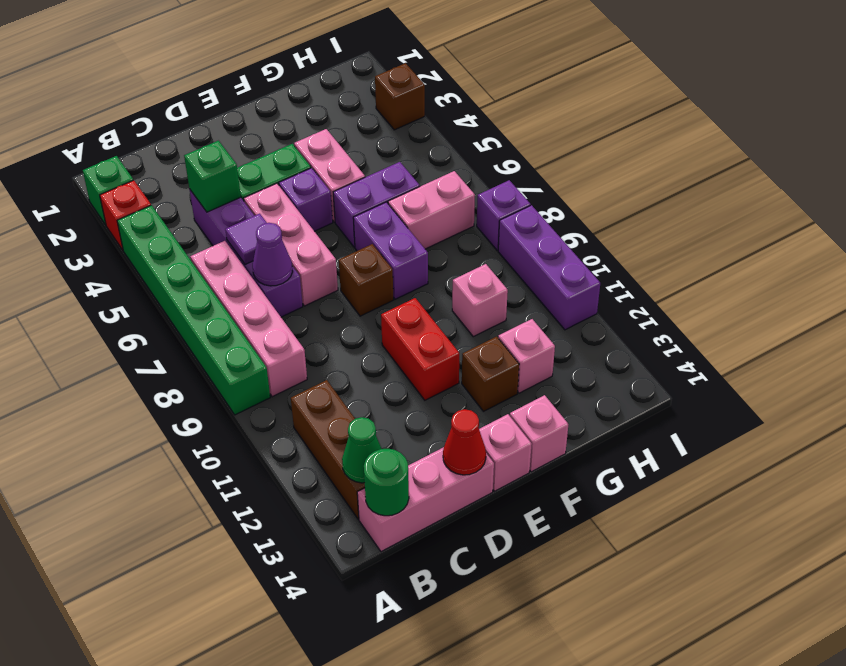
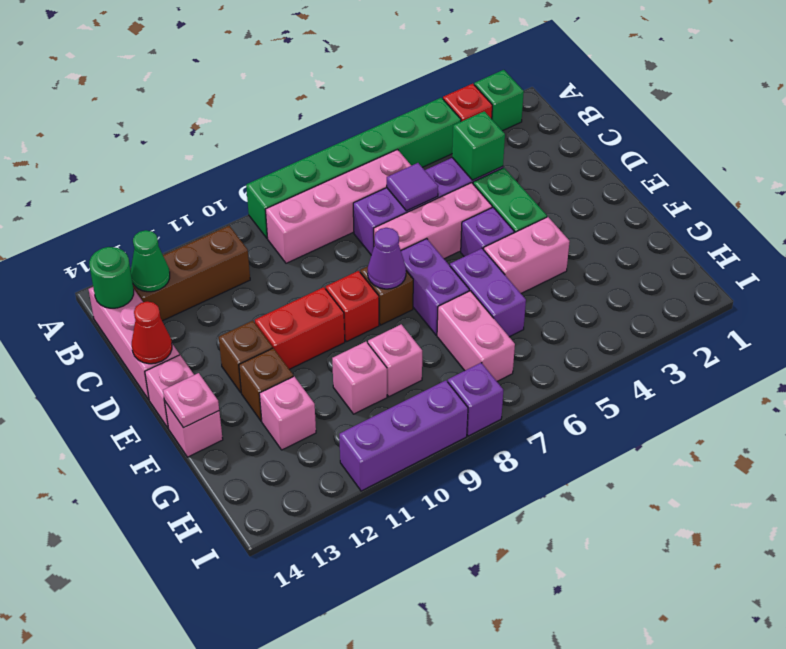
purple 1x1 cone [253,223,293,286] -> purple 1x1 cone moved to [368,228,406,289]
none -> red 1x1 brick [326,271,379,342]
purple 1x2 brick [353,202,428,299] -> purple 1x2 brick turned to [401,239,469,335]
none -> pink 1x1 plate [163,373,219,428]
none -> pink 1x1 brick [368,324,422,397]
brown 1x1 brick [375,63,425,130] -> brown 1x1 brick moved to [219,321,272,393]

